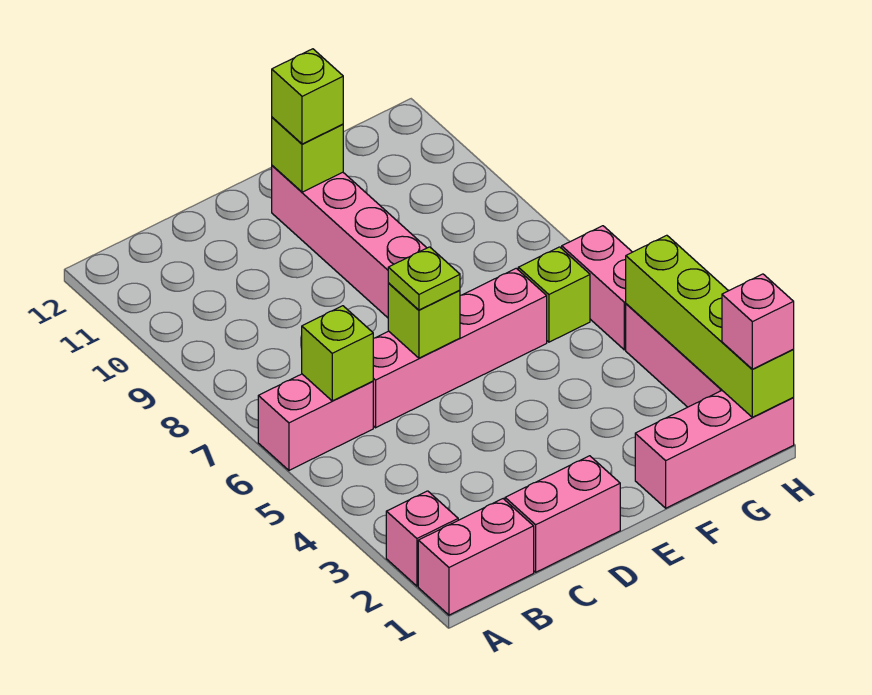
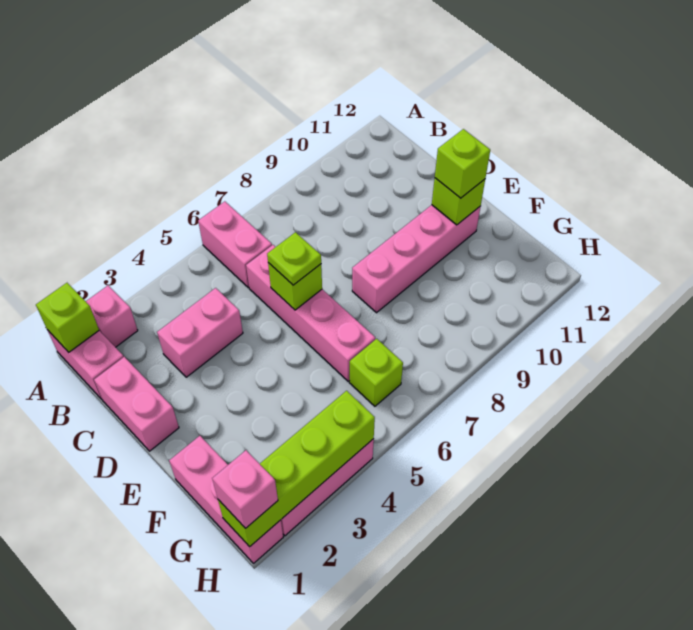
lime 1x1 brick [302,306,373,401] -> lime 1x1 brick moved to [36,283,99,352]
pink 1x2 brick [562,226,632,350] -> pink 1x2 brick moved to [157,288,243,377]

